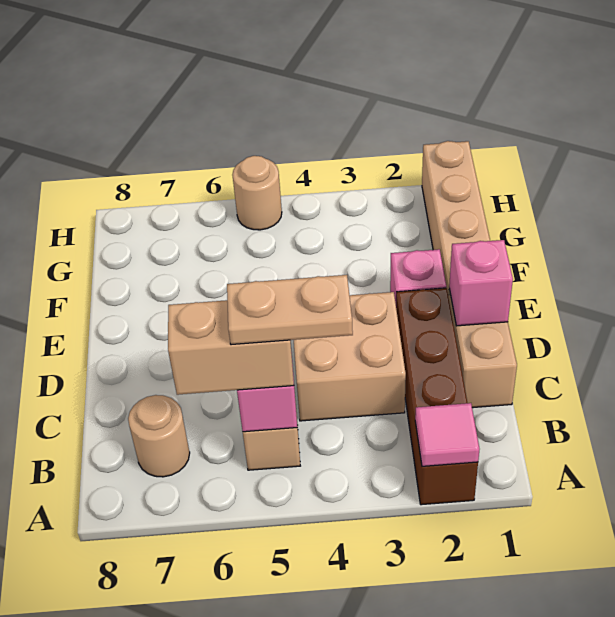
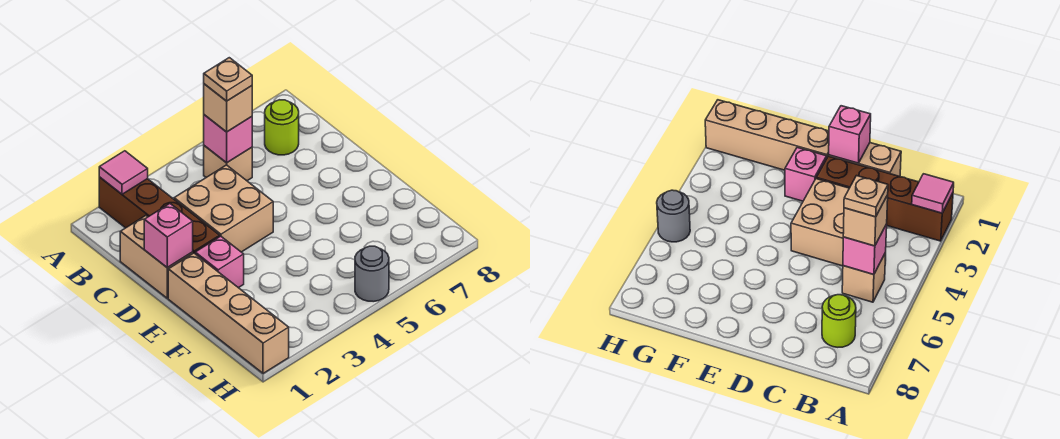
tan 1x2 plate [227,275,353,345] -> tan 1x1 plate [204,58,252,101]
tan 1x2 brick [168,300,294,395] -> tan 1x1 brick [204,84,252,132]
tan 1x1 round brick [128,395,190,477] -> lime 1x1 round brick [265,100,299,155]
tan 1x1 round brick [232,156,282,230] -> grey 1x1 round brick [355,246,389,302]

